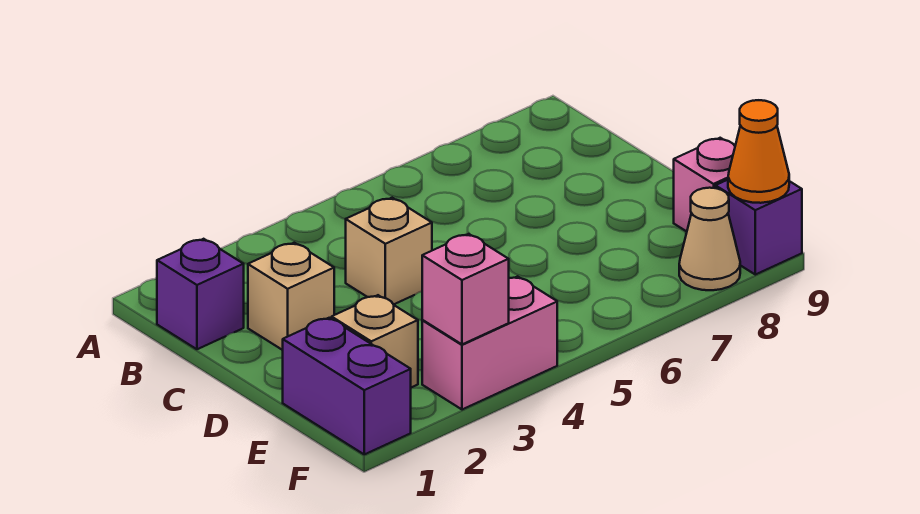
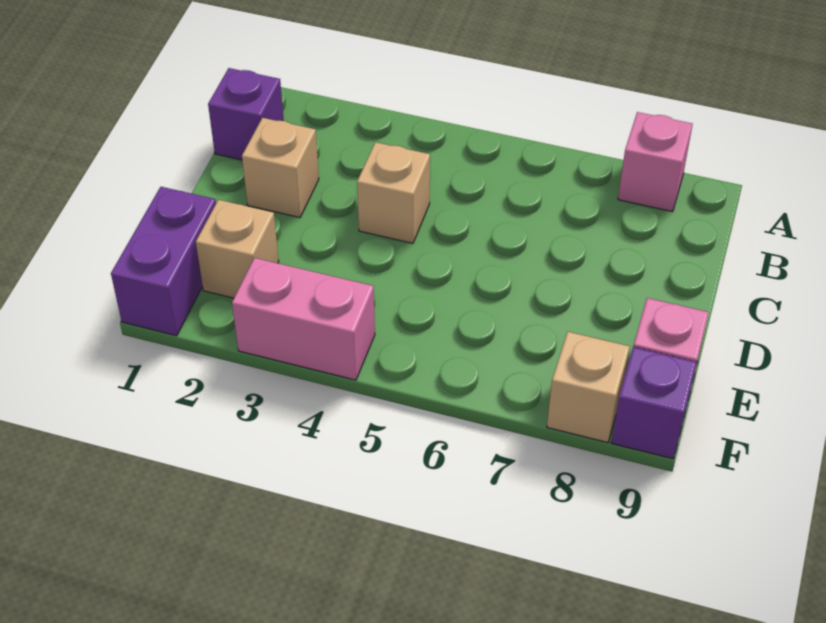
pink 1x1 brick [422,234,509,344] -> pink 1x1 brick moved to [618,112,693,212]
tan 1x1 cone [679,188,740,290] -> tan 1x1 brick [547,332,630,443]
orange 1x1 cone [728,100,789,203] -> none

